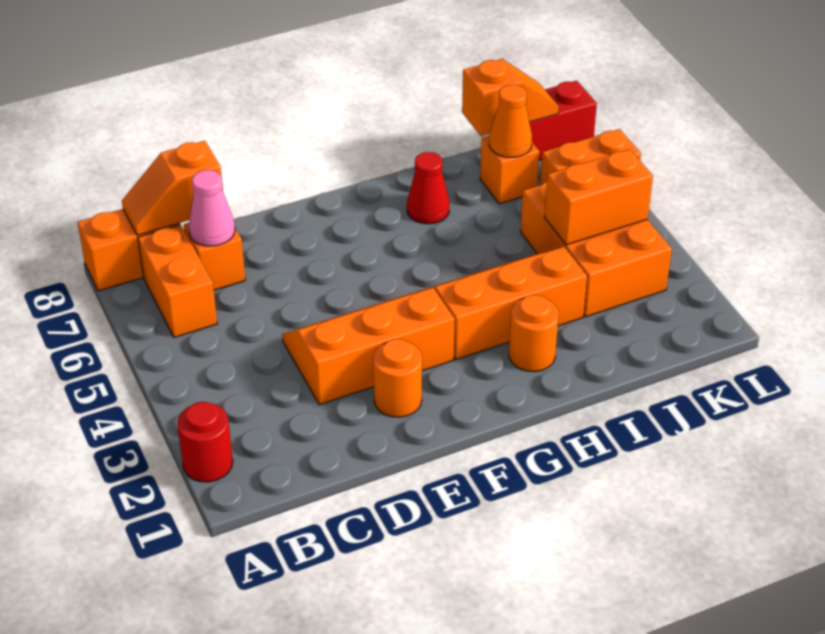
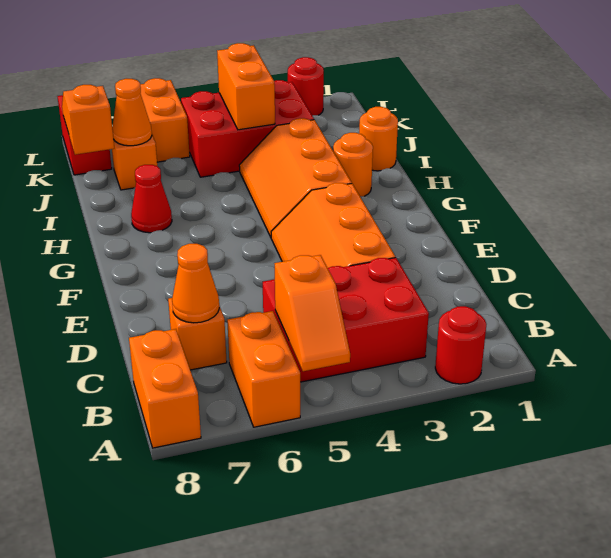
none -> red 2x3 brick [263,258,429,382]
orange 1x2 brick [138,225,217,337] -> orange 1x2 brick turned to [227,311,300,427]
orange 1x2 slope [122,141,223,235] -> orange 1x2 slope moved to [275,255,350,371]
pink 1x1 cone [189,170,235,246] -> orange 1x1 cone [172,244,219,323]
orange 1x1 round brick [373,339,422,417] -> orange 1x1 round brick moved to [359,107,398,171]
orange 2x3 brick [520,182,672,317] -> red 2x3 brick [181,80,314,177]
none -> red 1x1 round brick [288,57,324,116]

